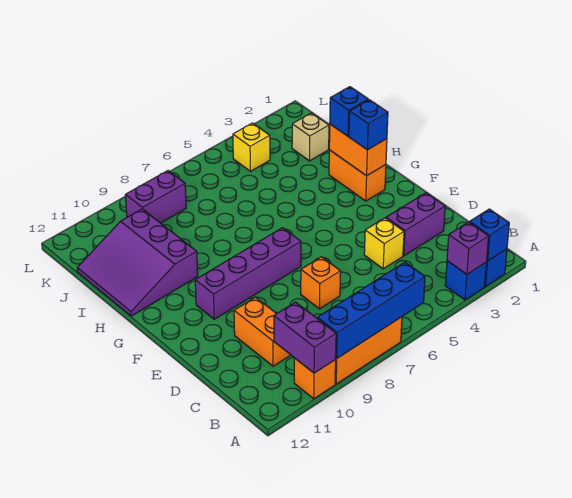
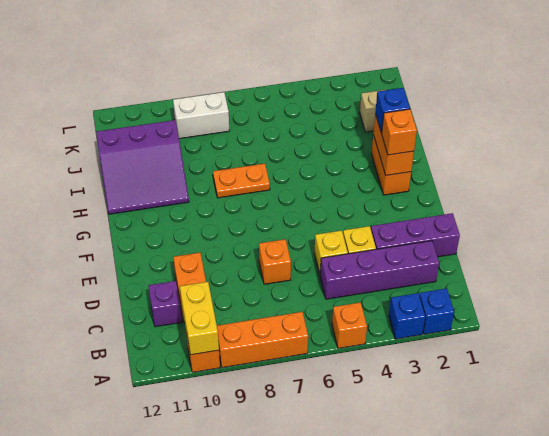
blue 1x1 brick [470,209,509,261] -> none
purple 1x1 brick [447,222,489,274] -> purple 1x1 brick moved to [148,281,182,327]
none -> orange 1x1 brick [332,302,367,348]
blue 1x4 brick [317,262,425,358] -> none
purple 1x2 brick [274,302,336,373] -> yellow 1x2 brick [180,282,219,355]
purple 1x2 brick [386,193,445,256] -> purple 1x3 brick [371,213,460,257]
purple 1x4 brick [195,228,301,319] -> purple 1x4 brick moved to [320,241,439,299]
blue 1x1 brick [349,100,388,150] -> orange 1x1 brick [381,109,417,155]
none -> orange 1x2 plate [213,164,270,198]
purple 3x3 slope [77,209,198,316] -> purple 3x3 slope turned to [96,120,189,214]
yellow 1x1 brick [233,123,270,171] -> yellow 1x1 brick moved to [314,230,348,274]
purple 1x2 brick [125,171,186,223] -> white 1x2 brick [173,92,229,139]

